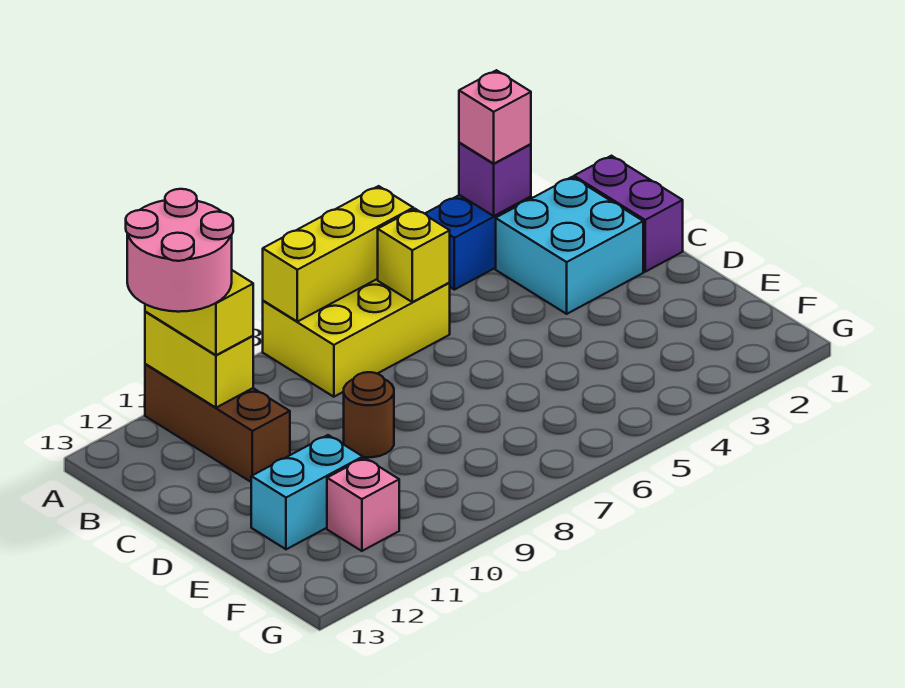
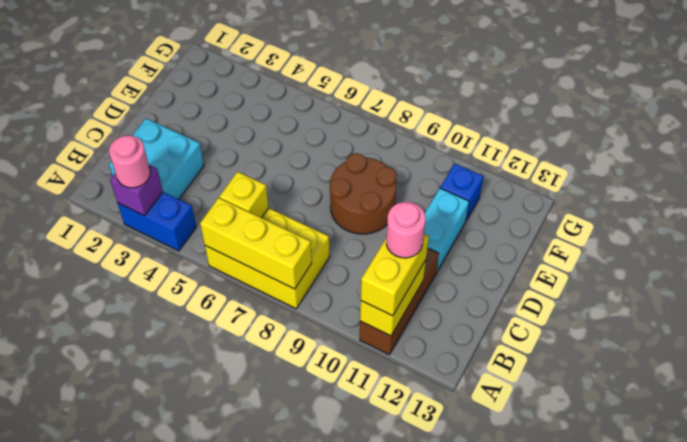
pink 1x1 brick [459,70,531,163] -> pink 1x1 round brick [109,135,150,188]
pink 2x2 round brick [126,189,233,312] -> pink 1x1 round brick [386,202,426,258]
purple 1x2 brick [574,156,683,272] -> none
brown 1x1 round brick [344,372,394,457] -> brown 2x2 round brick [330,153,397,234]
cyan 1x2 brick [251,435,363,549] -> cyan 1x2 brick turned to [424,188,469,272]
pink 1x1 brick [327,458,399,551] -> blue 1x1 brick [440,164,484,220]

